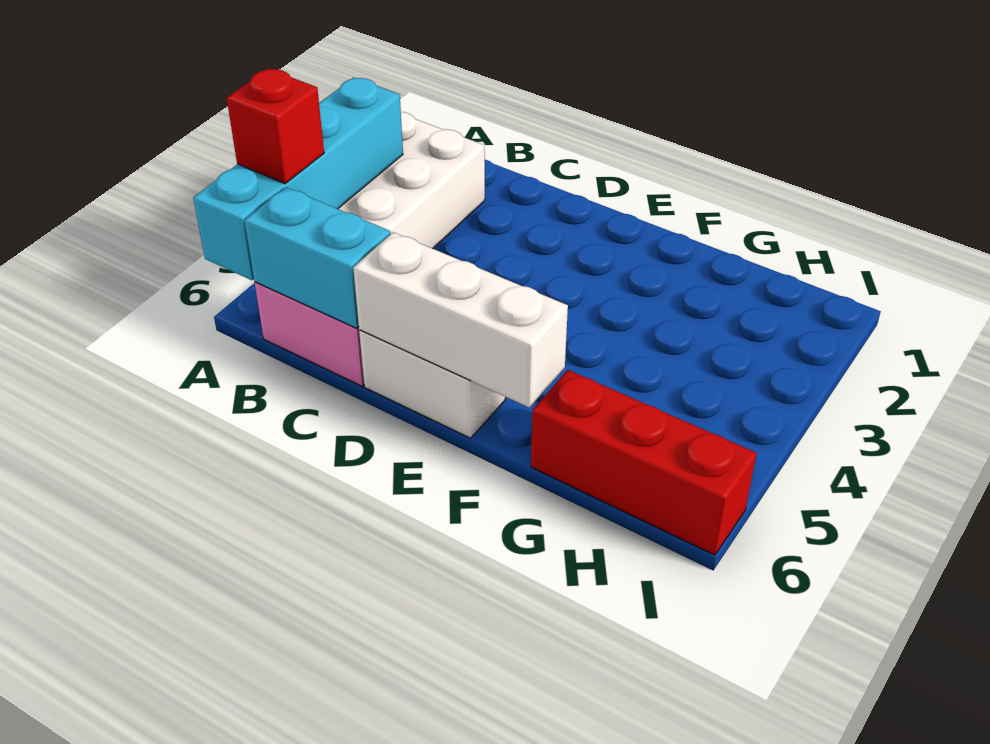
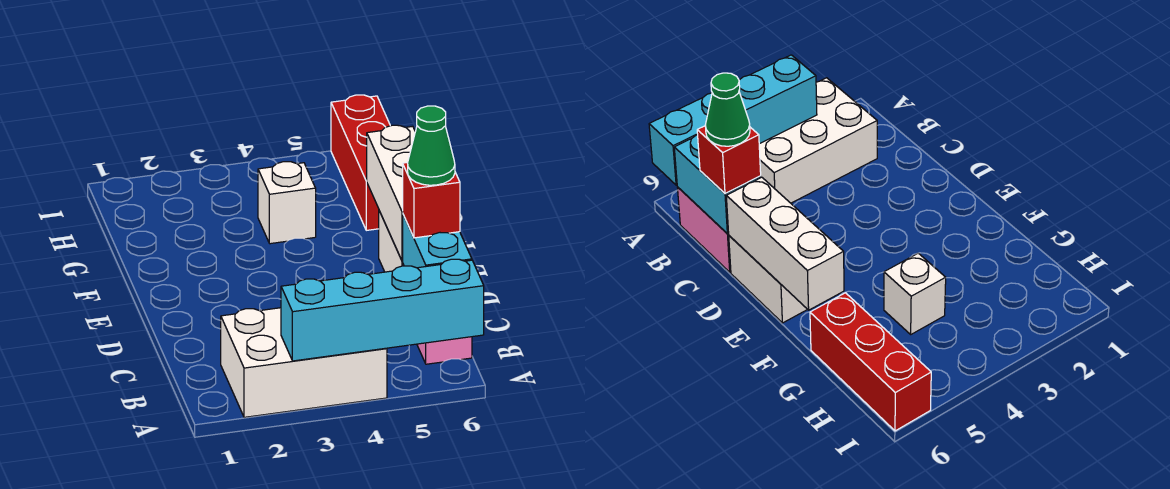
red 1x1 brick [227,69,324,184] -> red 1x1 brick moved to [403,162,460,238]
none -> green 1x1 cone [408,106,455,185]
none -> white 1x1 brick [258,162,316,244]

